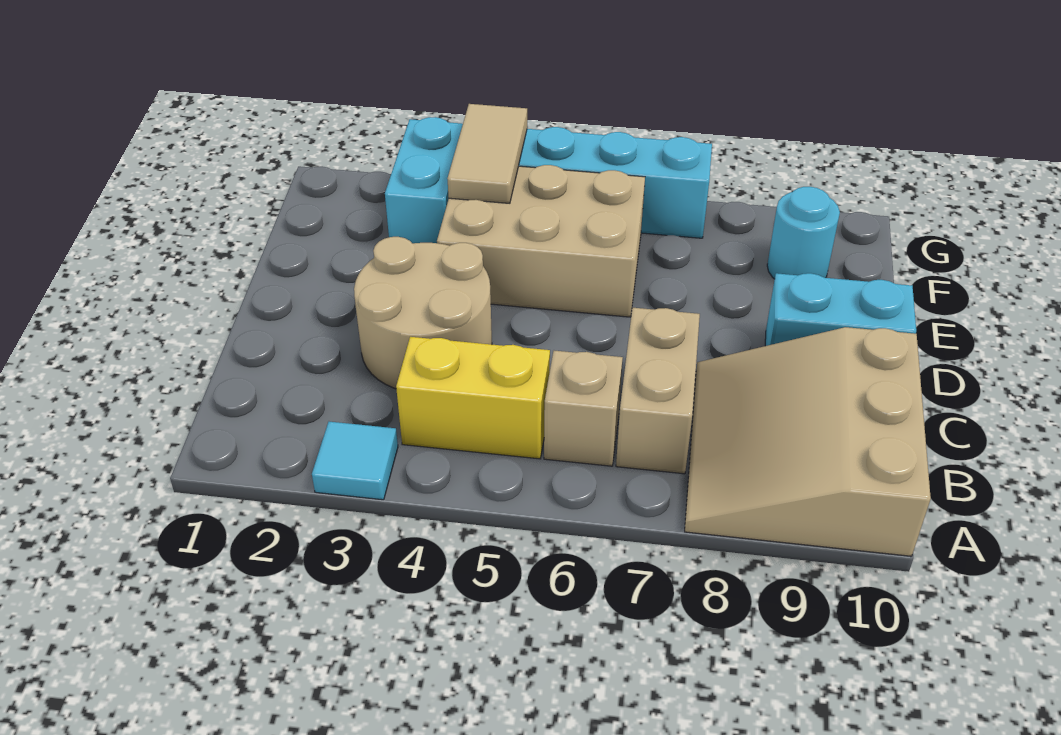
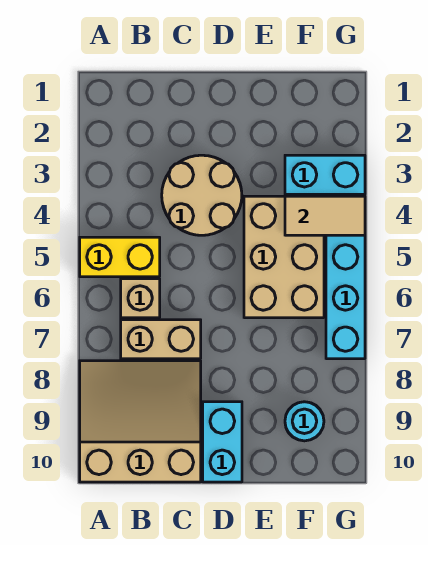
cyan 1x1 tile [312,422,398,500] -> none
yellow 1x2 brick [396,337,550,459] -> yellow 1x2 brick turned to [80,237,160,277]

